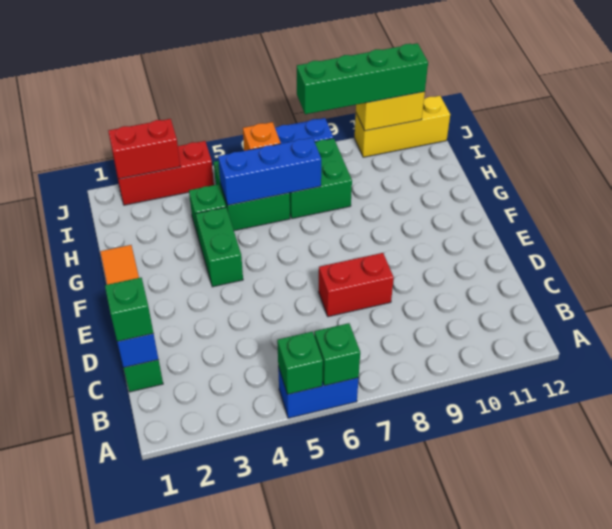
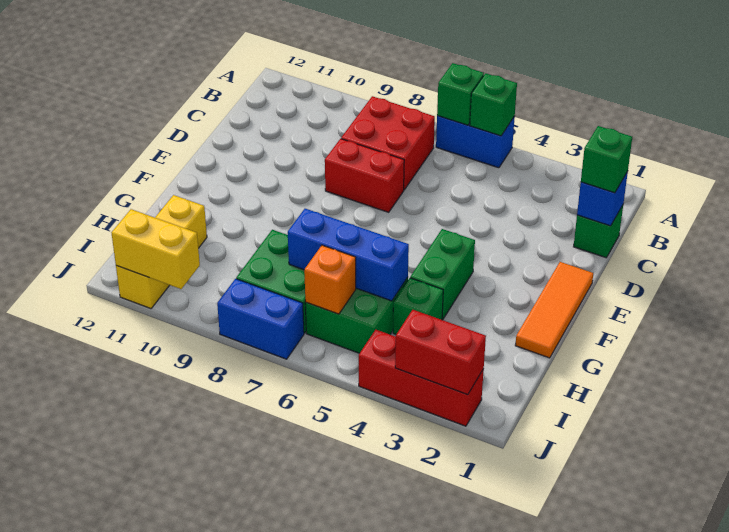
none -> red 2x2 brick [341,96,435,190]
green 1x4 brick [297,43,428,114] -> none
yellow 1x3 brick [355,96,450,157] -> yellow 1x3 brick turned to [116,195,207,309]

